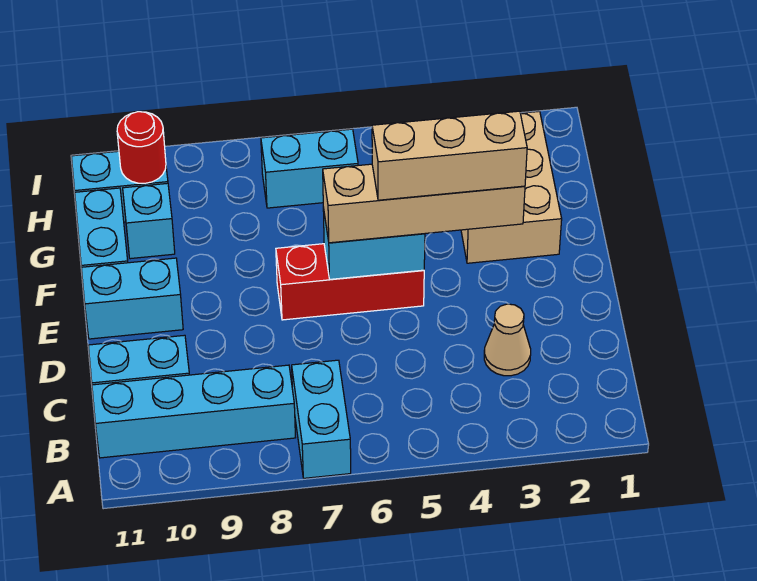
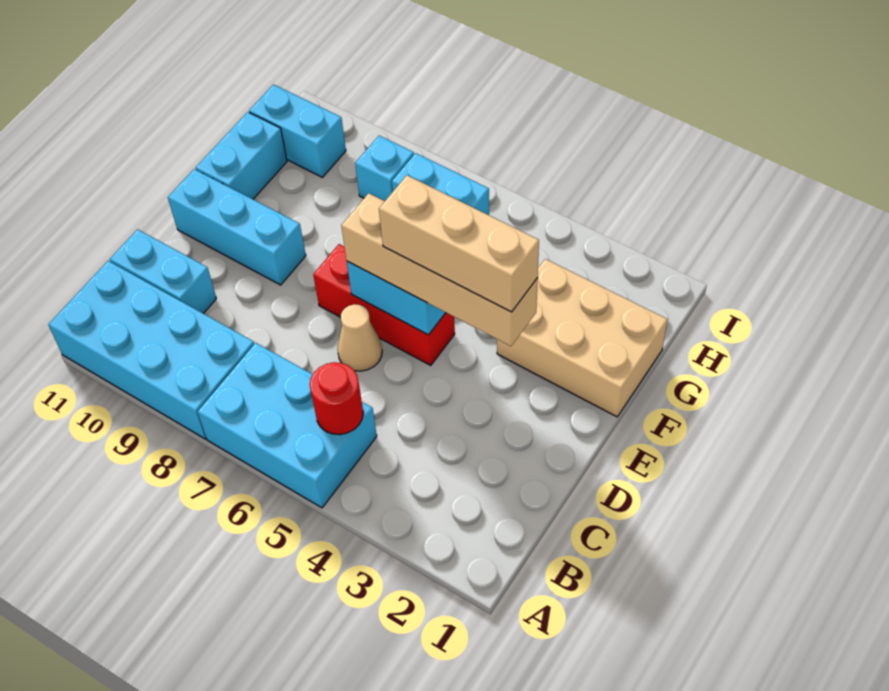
cyan 1x2 brick [292,360,351,478] -> cyan 2x3 brick [198,343,377,508]
cyan 1x4 brick [92,365,296,458] -> cyan 2x4 brick [48,261,254,439]
tan 1x1 cone [484,304,531,376] -> tan 1x1 cone moved to [337,304,382,371]
cyan 1x2 brick [81,258,183,339] -> cyan 1x3 brick [168,169,306,285]
tan 2x3 brick [461,111,562,263] -> tan 2x3 brick turned to [497,259,667,417]
cyan 1x1 brick [123,183,175,259] -> cyan 1x1 brick moved to [355,136,414,201]
red 1x1 round brick [117,112,166,183] -> red 1x1 round brick moved to [310,362,363,435]

